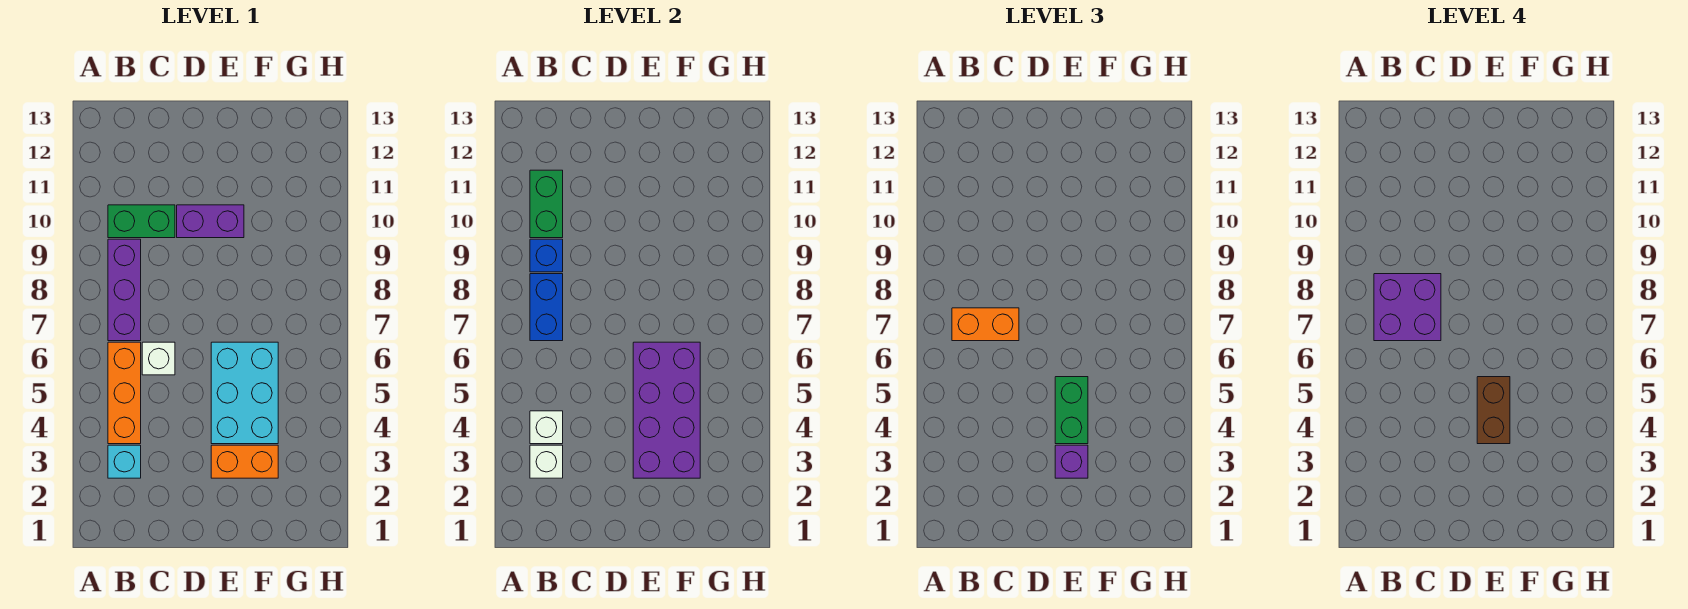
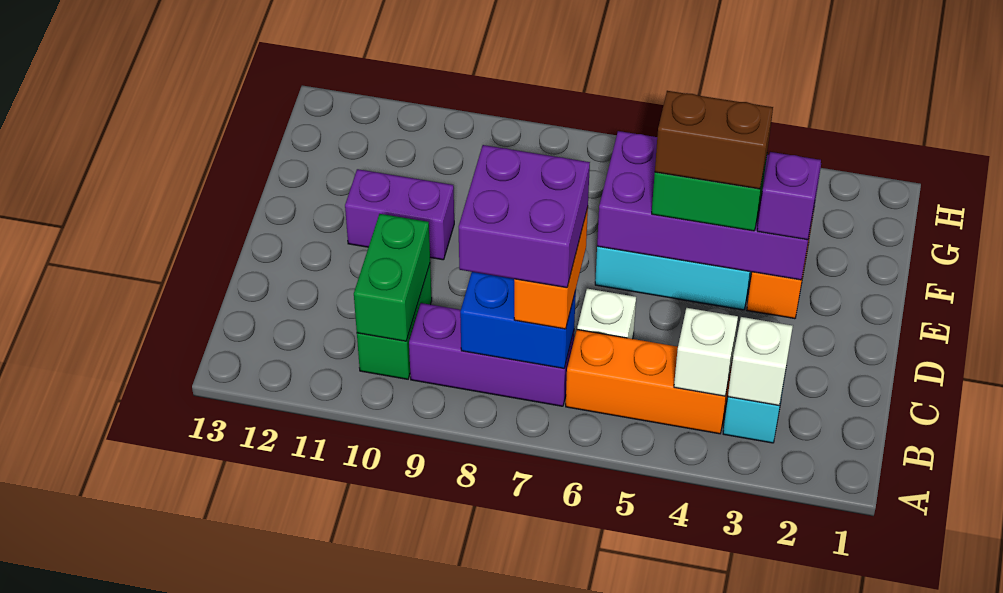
blue 1x1 brick [530,239,563,272] -> none
green 1x2 brick [530,170,563,238] -> green 1x2 brick turned to [354,214,430,341]
purple 1x2 brick [177,205,244,238] -> purple 1x2 brick turned to [345,169,454,260]

